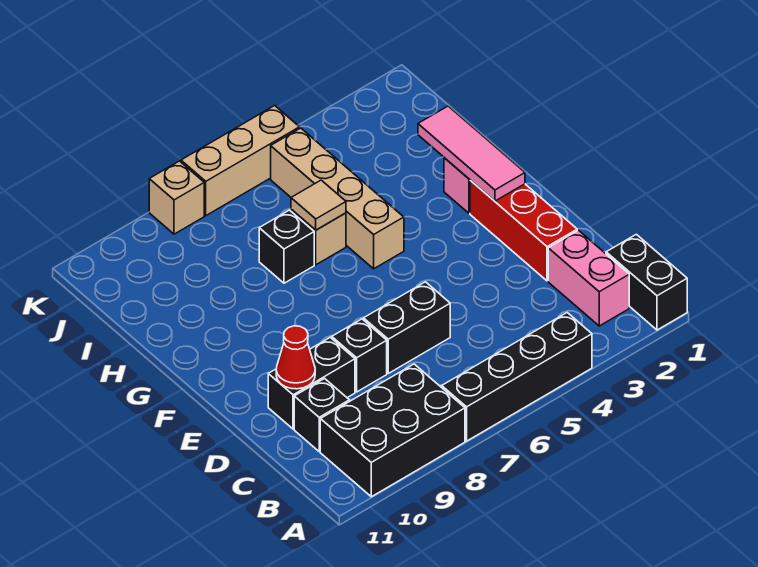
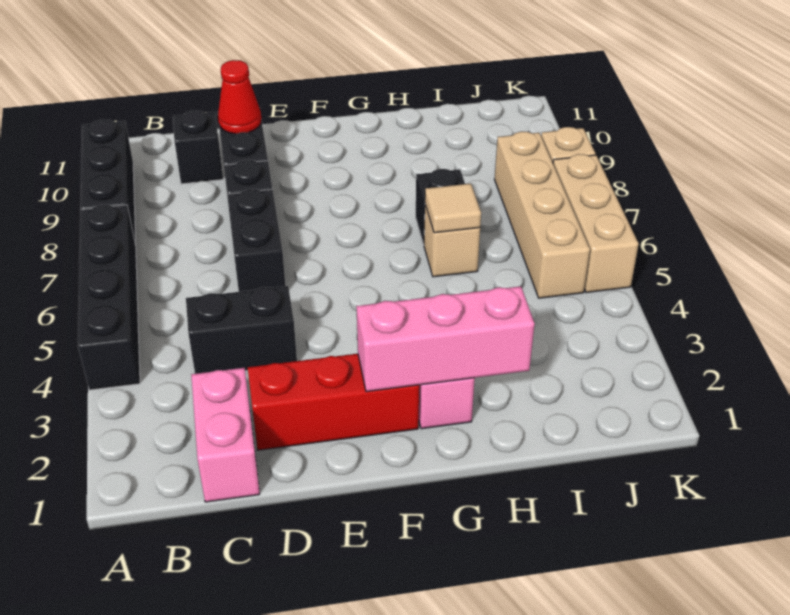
black 1x2 brick [606,234,687,330] -> black 1x2 brick moved to [186,286,297,374]
black 2x3 brick [320,364,465,497] -> black 1x3 brick [80,120,136,245]
pink 1x2 brick [548,230,629,326] -> pink 1x2 brick turned to [191,368,260,502]
pink 1x3 tile [418,106,525,201] -> pink 1x3 brick [356,286,535,392]
tan 1x4 brick [271,128,404,269] -> tan 1x4 brick turned to [494,131,590,298]

